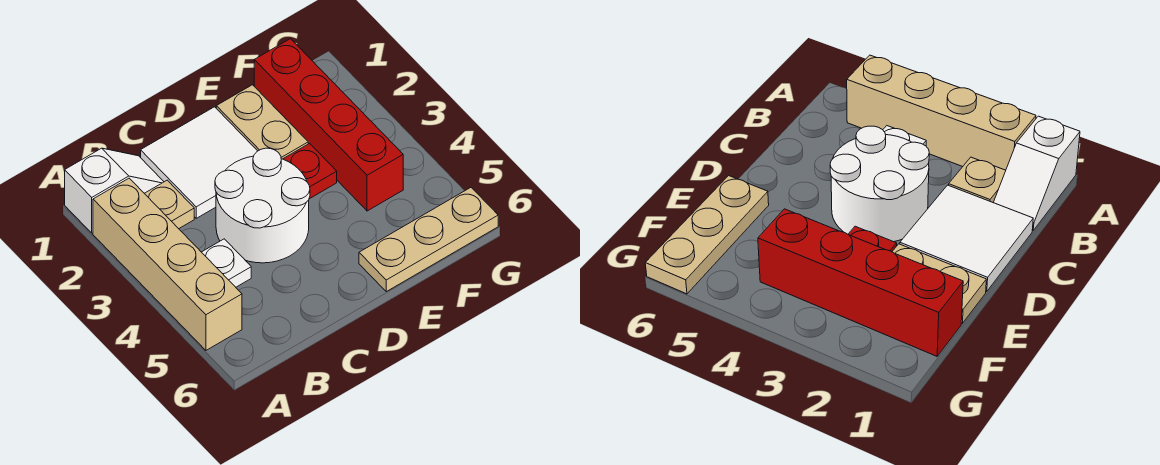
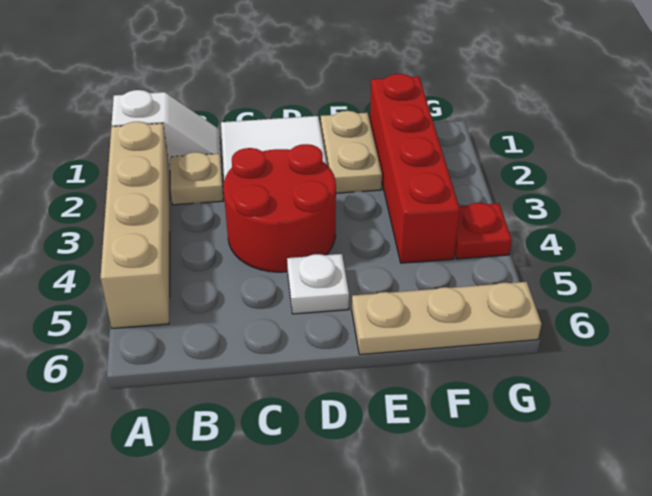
white 1x1 plate [202,239,251,287] -> white 1x1 plate moved to [287,254,349,314]
white 2x2 round brick [215,148,310,263] -> red 2x2 round brick [223,144,336,272]
red 1x1 plate [283,144,337,199] -> red 1x1 plate moved to [455,203,512,259]

